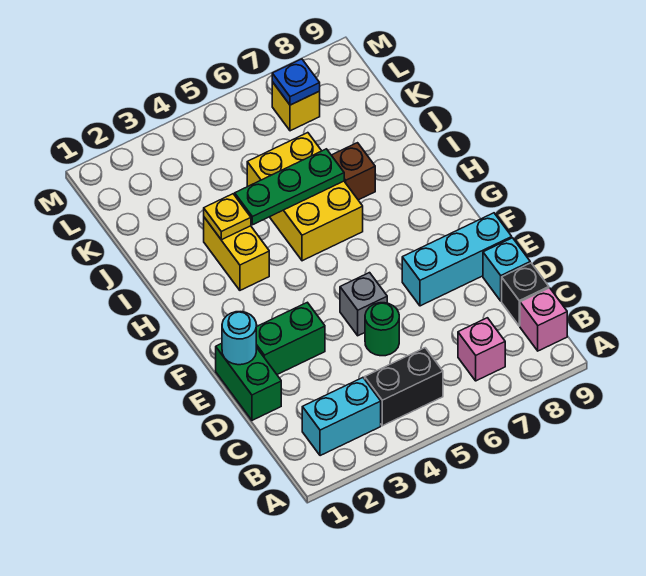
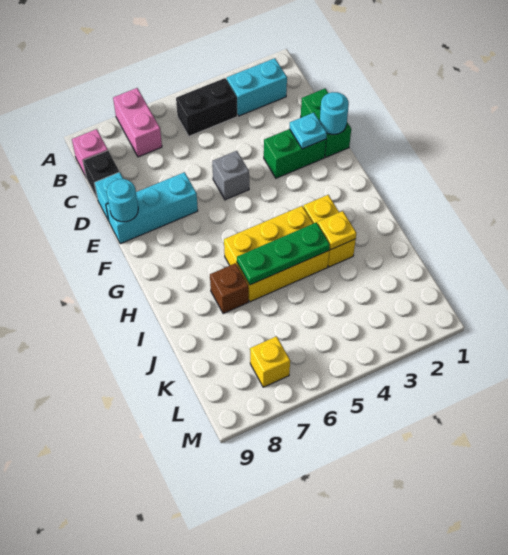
pink 1x1 brick [458,318,505,381] -> pink 1x2 brick [113,88,162,157]
green 1x1 round brick [365,303,399,356] -> none
none -> cyan 1x1 plate [290,113,327,149]
none -> cyan 1x1 round brick [107,179,138,222]
yellow 2x3 brick [247,133,363,261] -> yellow 2x3 brick turned to [224,206,329,302]
blue 1x1 plate [272,59,320,105] -> none

